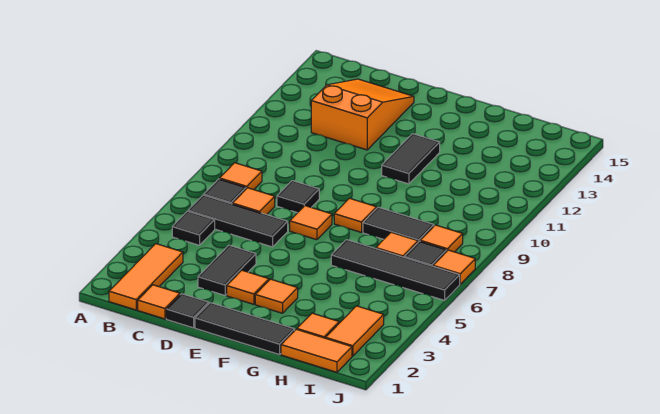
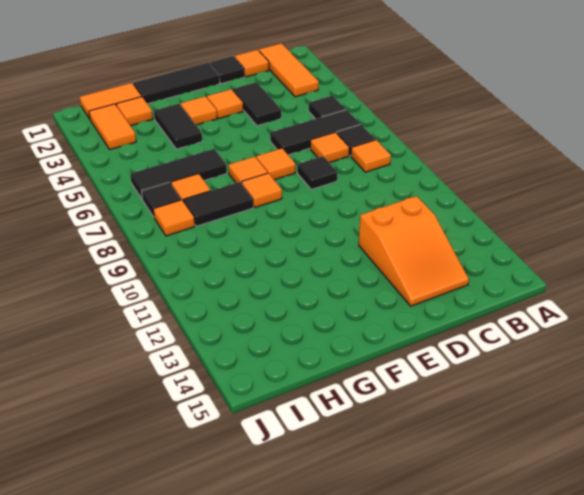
black 1x2 tile [382,134,440,184] -> black 1x2 tile moved to [154,104,202,149]
black 1x4 tile [331,240,460,300] -> black 1x3 tile [130,149,227,199]
orange 1x1 tile [433,250,475,284] -> orange 1x1 tile moved to [228,157,268,183]

